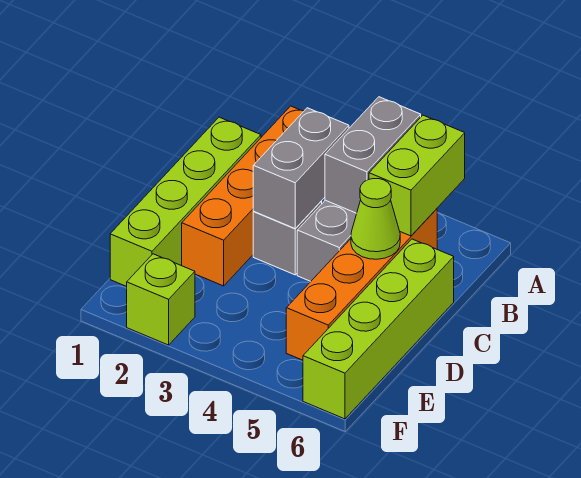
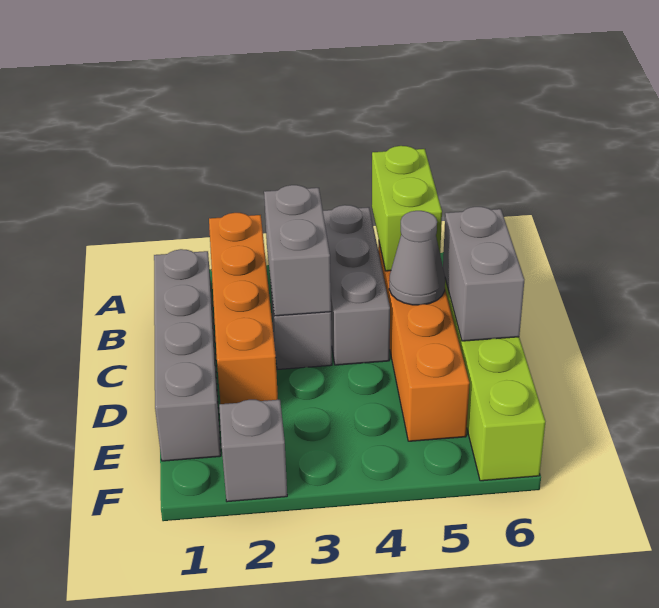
grey 1x2 brick [325,97,421,213] -> grey 1x2 brick moved to [443,207,524,341]
lime 1x4 brick [110,117,261,287] -> grey 1x4 brick [154,249,221,461]
lime 1x1 cone [351,179,400,259] -> grey 1x1 cone [389,211,445,305]
lime 1x1 brick [127,254,195,345] -> grey 1x1 brick [219,400,287,502]

